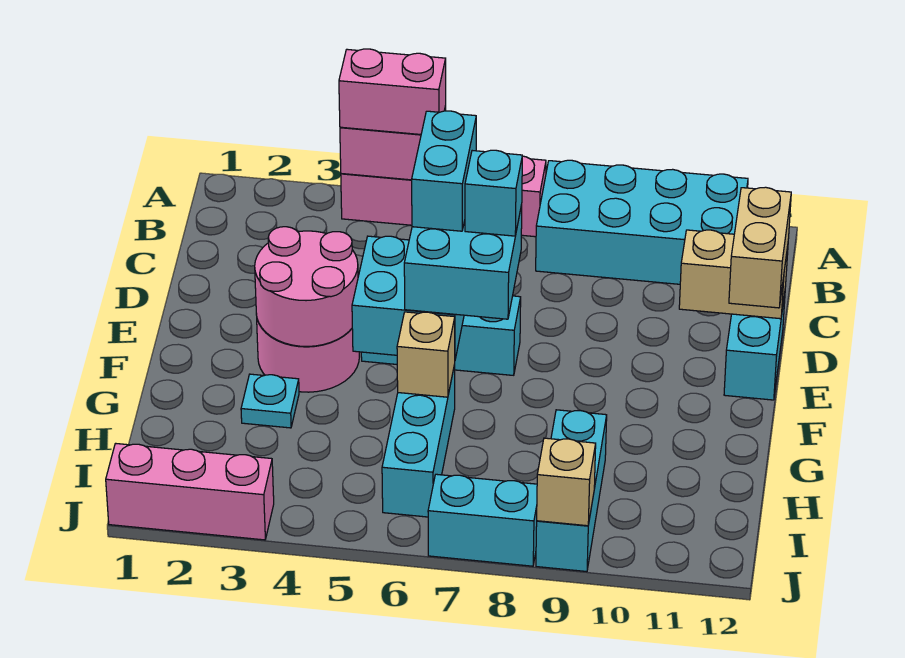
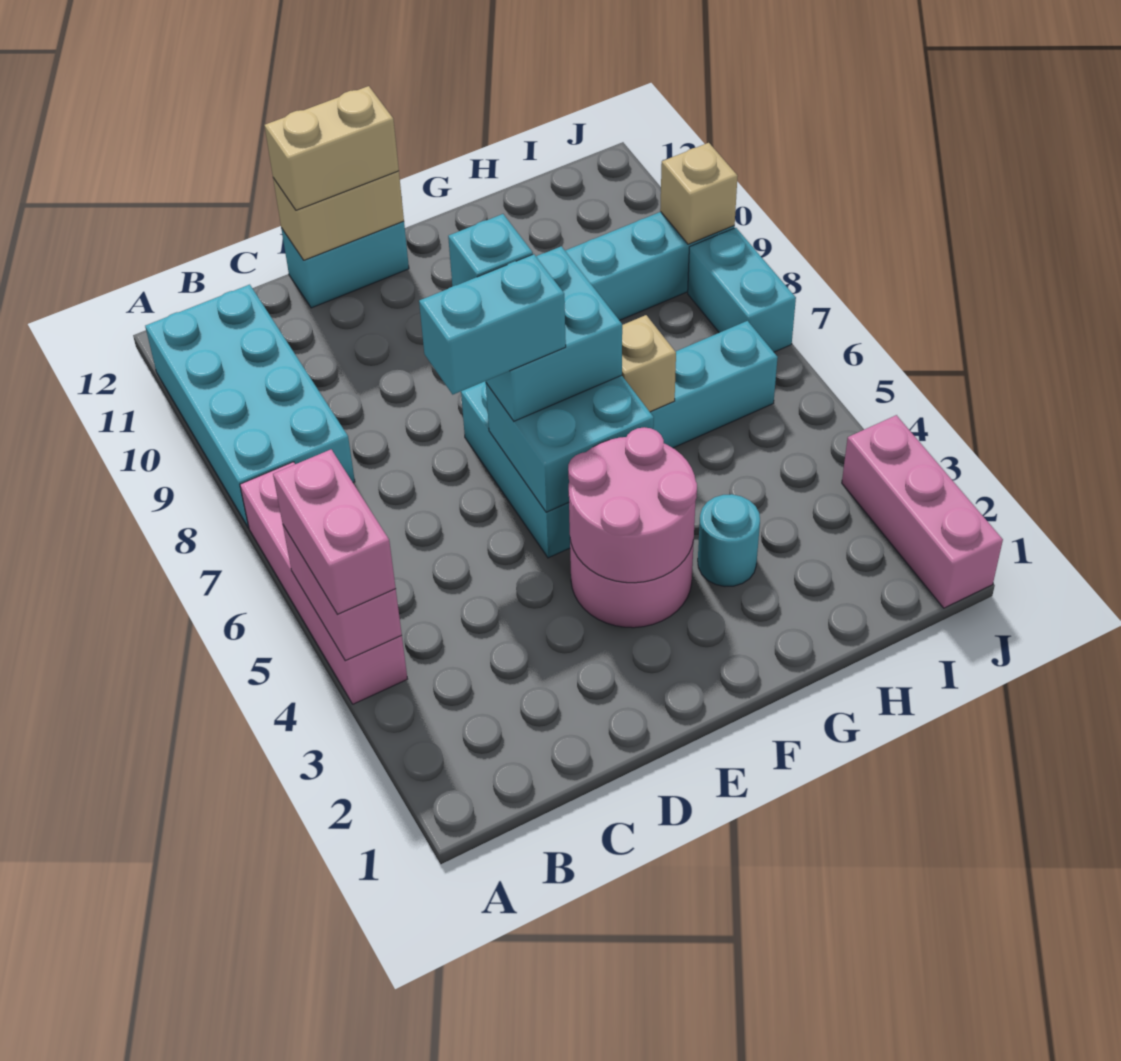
tan 1x2 brick [679,230,788,319] -> tan 1x2 brick turned to [273,171,404,260]
cyan 1x1 plate [241,374,299,428] -> cyan 1x1 round brick [698,494,760,586]

